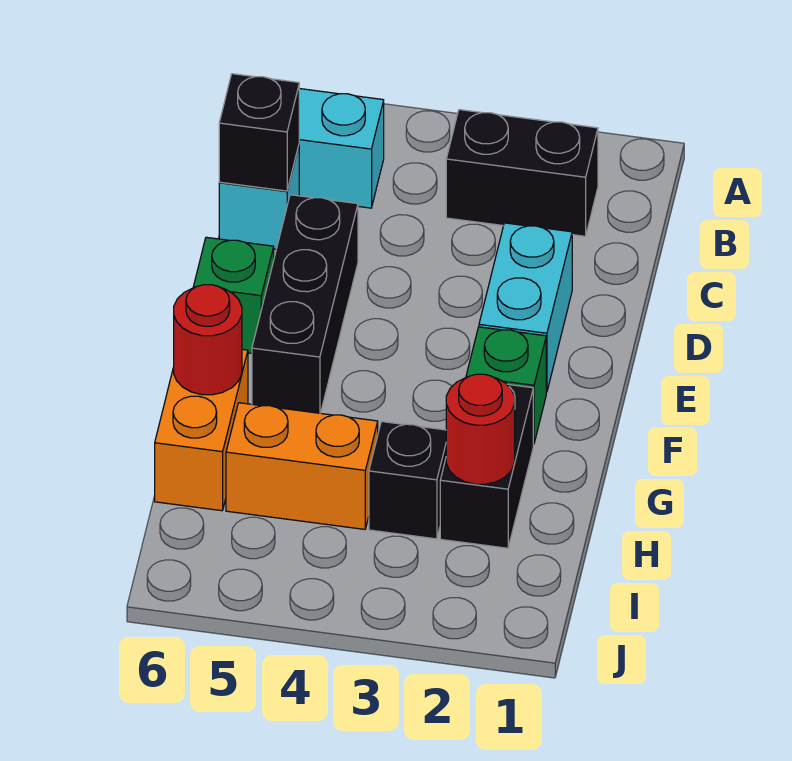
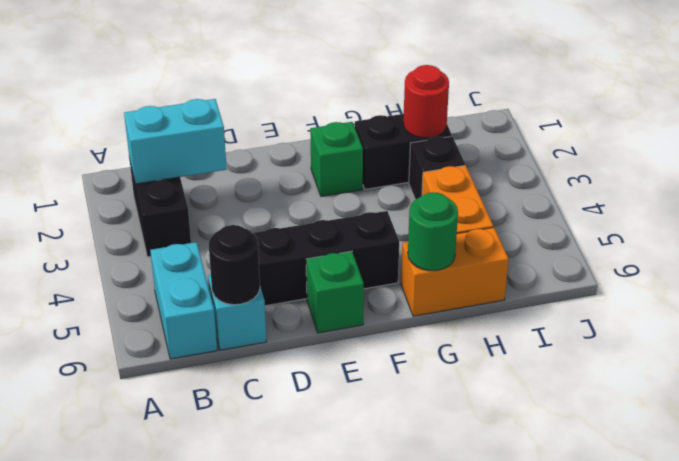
black 1x1 brick [219,74,299,191] -> black 1x1 round brick [209,225,260,305]
cyan 1x2 brick [479,223,572,392] -> cyan 1x2 brick moved to [124,99,226,184]
red 1x1 round brick [174,285,242,395] -> green 1x1 round brick [408,192,458,271]

